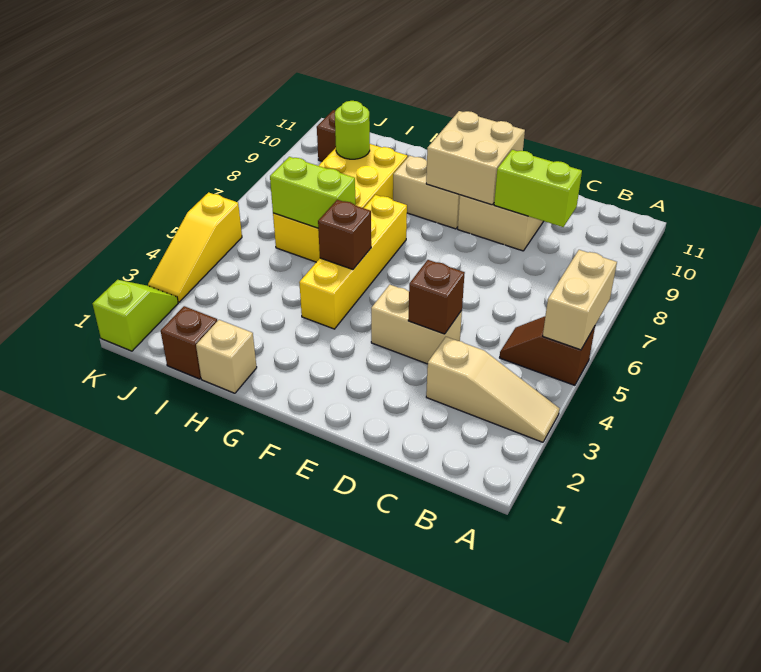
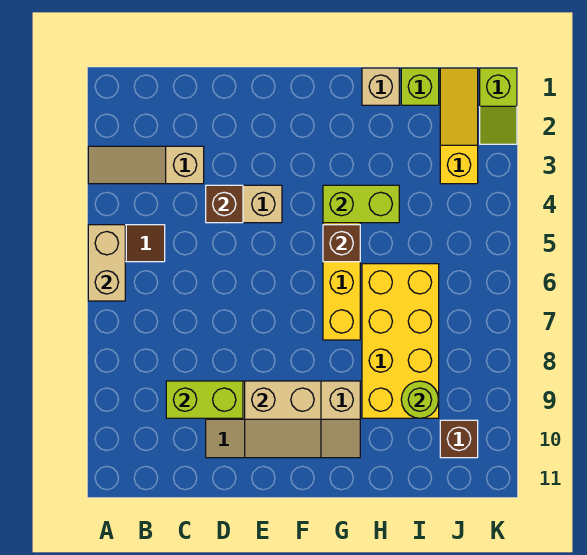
tan 2x2 brick [426,111,525,205] -> tan 2x2 slope [245,381,321,458]
lime 1x2 brick [270,157,355,228] -> lime 1x2 brick moved to [323,185,399,223]
brown 1x1 brick [161,306,217,379] -> lime 1x1 brick [401,68,439,105]
yellow 1x3 slope [148,192,242,302] -> yellow 1x3 slope moved to [440,68,478,184]

